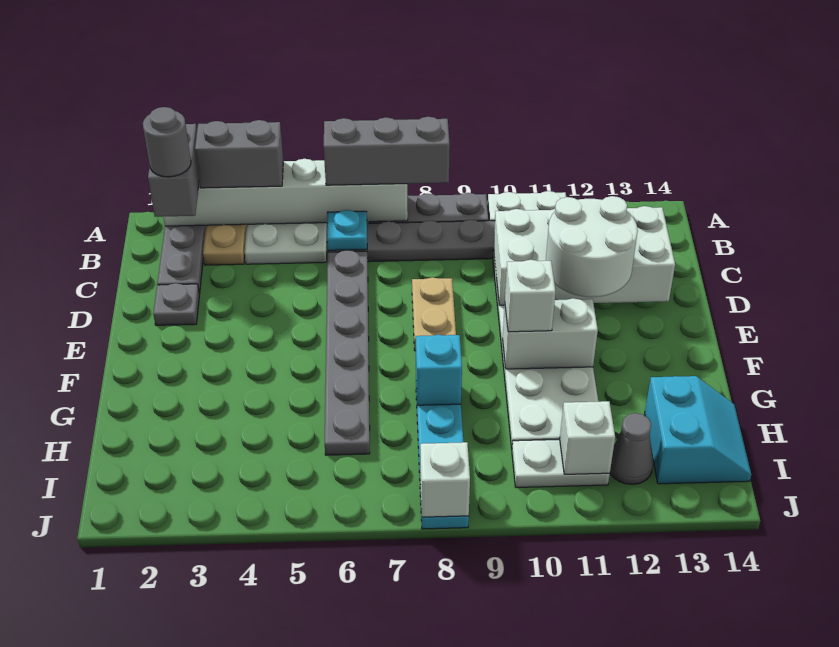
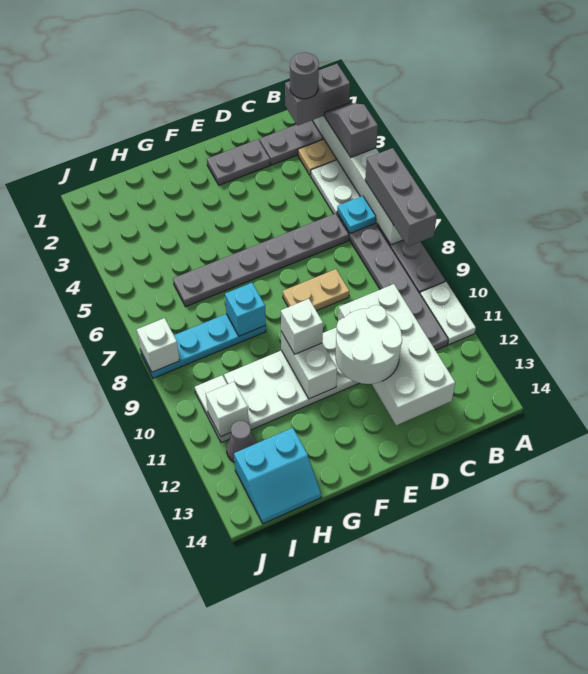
grey 1x2 brick [195,120,283,188] -> grey 1x2 slope [325,103,378,157]
grey 1x1 plate [153,283,199,325] -> grey 1x2 plate [207,139,270,185]

